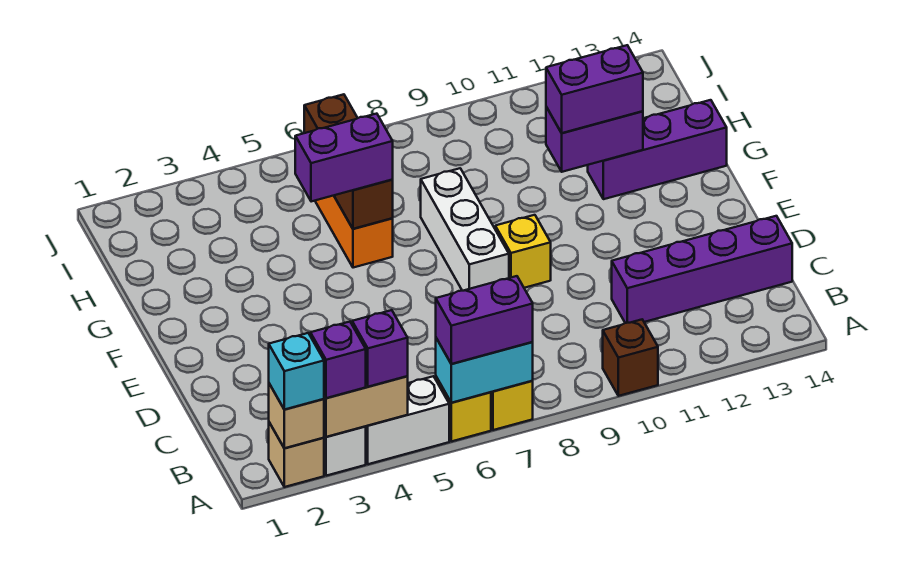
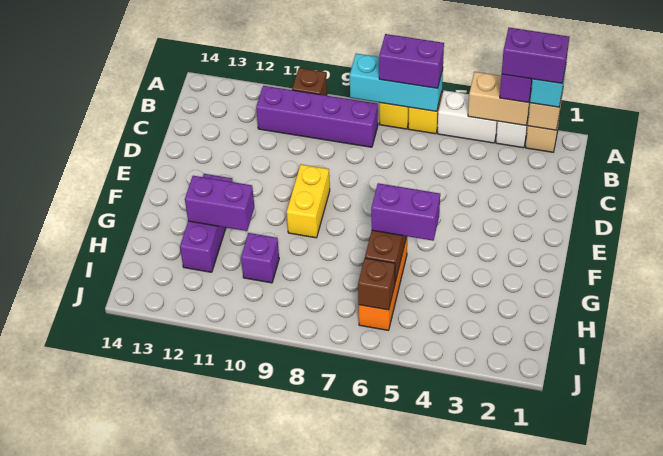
purple 1x1 brick [352,310,408,387] -> purple 1x1 brick moved to [241,233,279,283]
cyan 1x2 brick [436,338,533,403] -> cyan 1x3 brick [350,54,443,111]
purple 1x4 brick [612,216,792,323] -> purple 1x4 brick moved to [256,86,378,147]
white 1x3 brick [421,168,509,291] -> none
yellow 1x1 brick [495,215,551,288] -> yellow 1x2 brick [287,164,330,238]
purple 1x2 brick [546,45,643,133] -> purple 1x2 brick moved to [502,28,569,83]
purple 1x3 brick [588,100,727,199] -> purple 1x3 brick turned to [180,174,233,272]

